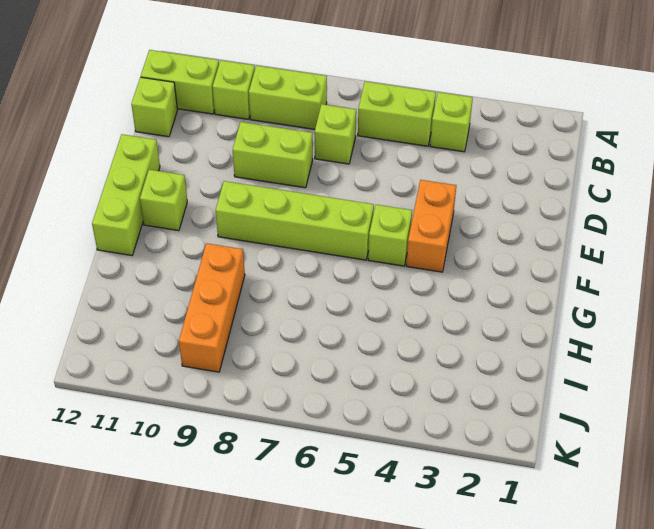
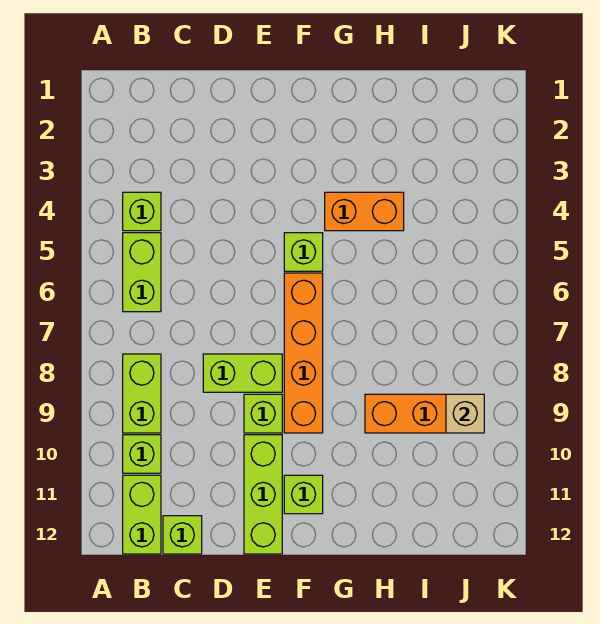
lime 1x1 brick [315,104,356,164] -> lime 1x1 brick moved to [244,394,282,433]
lime 1x2 brick [233,122,313,188] -> lime 1x2 brick turned to [203,354,282,392]
orange 1x2 brick [406,180,456,272] -> orange 1x2 brick moved to [325,192,404,231]
lime 1x3 brick [92,134,160,255] -> lime 1x3 brick turned to [244,435,282,554]
lime 1x4 brick [216,181,374,260] -> orange 1x4 brick [284,273,323,433]
none -> tan 1x1 brick [446,394,484,433]

